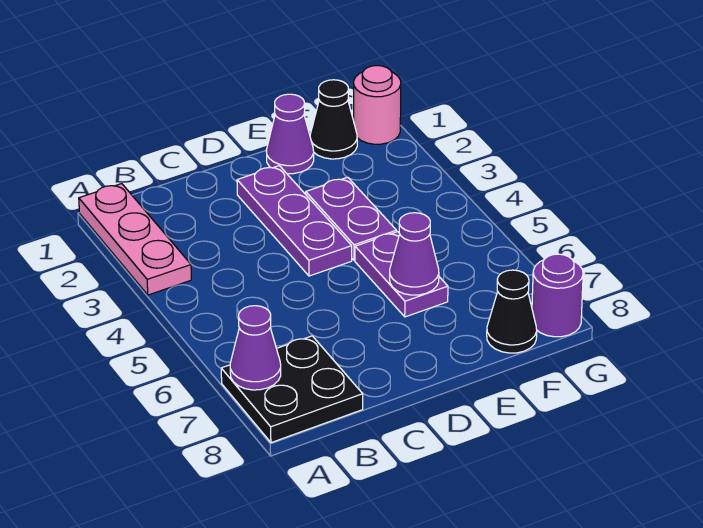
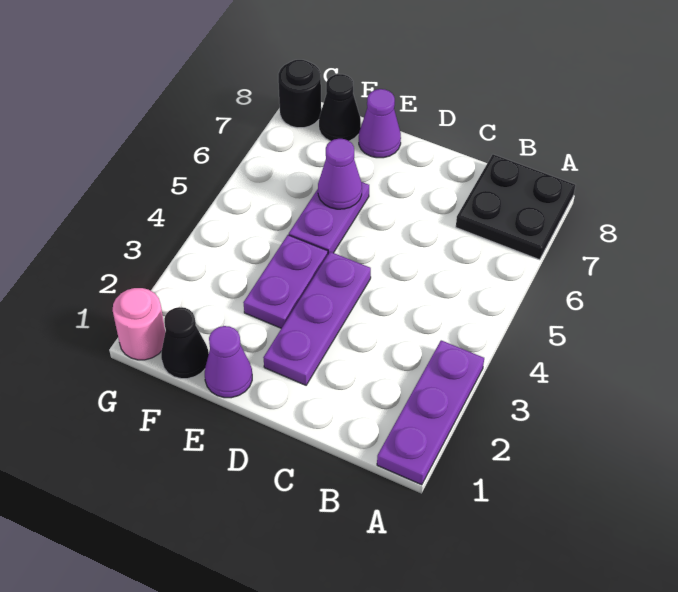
pink 1x3 plate [79,184,191,295] -> purple 1x3 plate [377,340,484,485]
purple 1x1 cone [230,306,281,390] -> purple 1x1 cone moved to [359,89,401,158]
purple 1x1 round brick [532,254,583,337] -> black 1x1 round brick [278,60,321,128]

